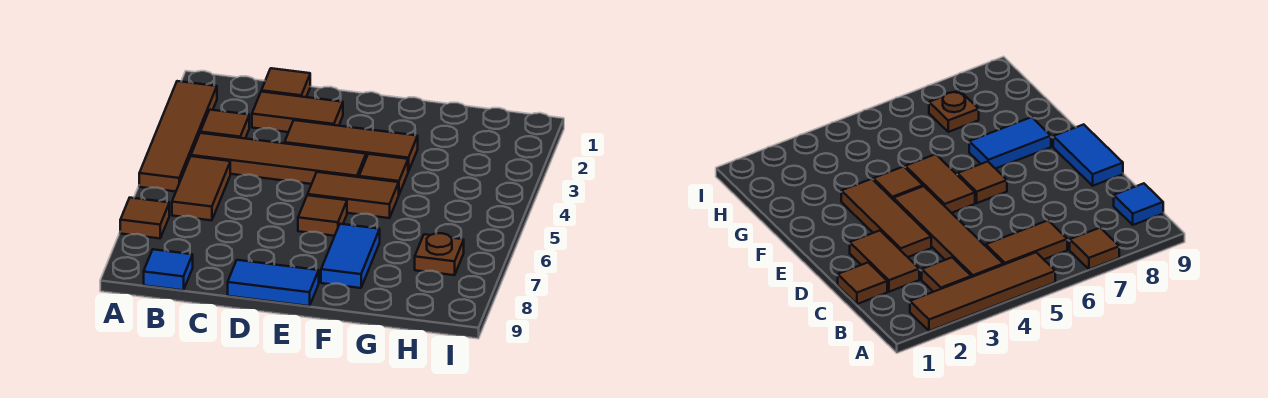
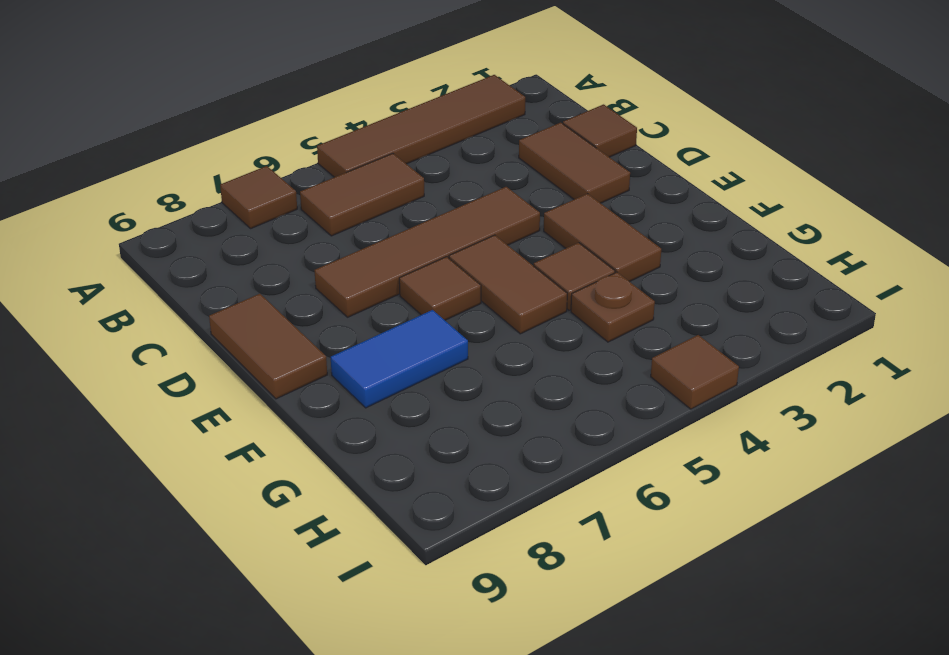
brown 1x1 tile [200,110,249,138] -> brown 1x1 tile moved to [651,335,739,409]
brown 1x4 tile [191,133,366,184] -> brown 1x4 tile turned to [314,187,540,317]
blue 1x1 tile [144,249,193,290] -> none
brown 1x3 tile [284,120,418,171] -> brown 1x2 tile [544,194,661,282]
blue 1x2 tile [228,260,319,306] -> brown 1x2 tile [209,294,327,399]
brown 1x1 plate [415,233,464,275] -> brown 1x1 plate moved to [571,272,655,342]

